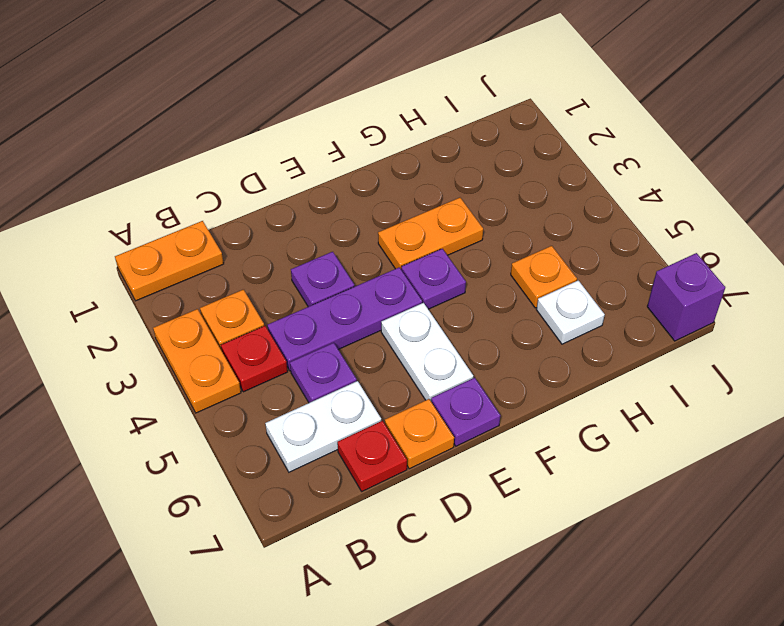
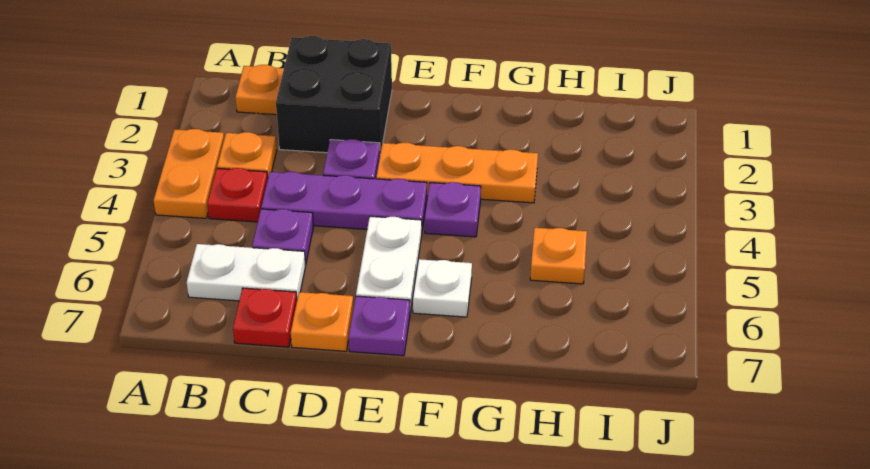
orange 1x2 plate [115,221,224,301] -> orange 1x1 plate [235,65,284,115]
none -> black 2x2 brick [276,36,392,153]
orange 1x2 plate [378,198,483,269] -> orange 1x3 plate [376,143,538,203]
white 1x1 plate [536,280,605,344] -> white 1x1 plate moved to [413,259,472,317]
purple 1x1 brick [647,253,725,341] -> none

